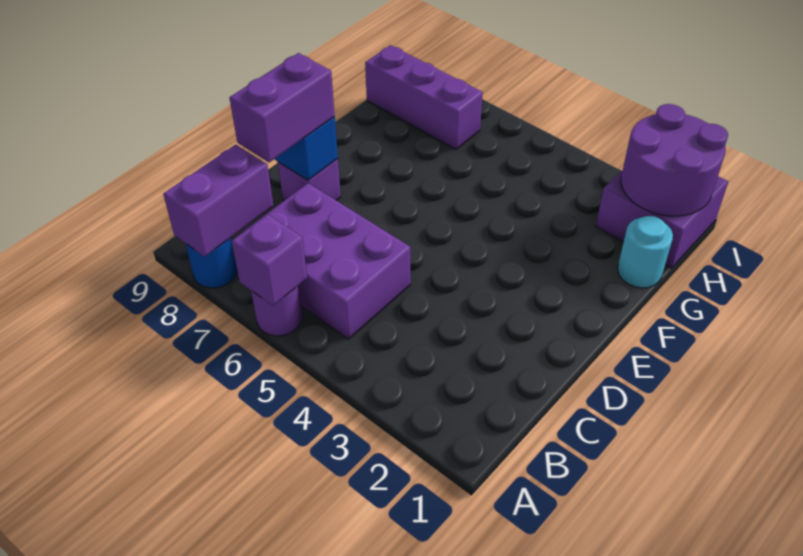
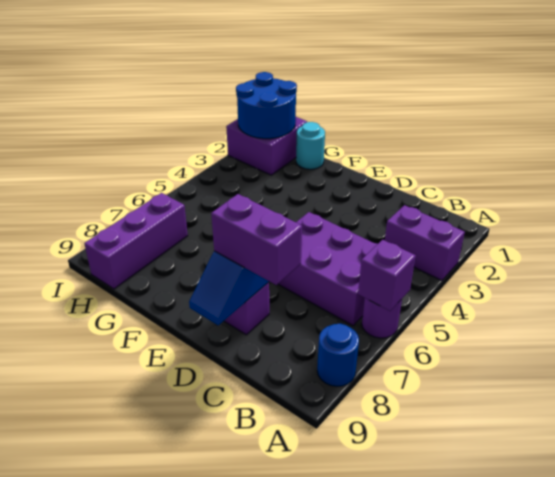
purple 1x2 brick [163,145,273,257] -> purple 1x2 brick moved to [385,205,465,281]
purple 2x3 brick [243,183,411,339] -> purple 2x3 brick turned to [278,212,377,326]
purple 2x2 round brick [621,104,728,216] -> blue 2x2 round brick [236,72,297,139]

